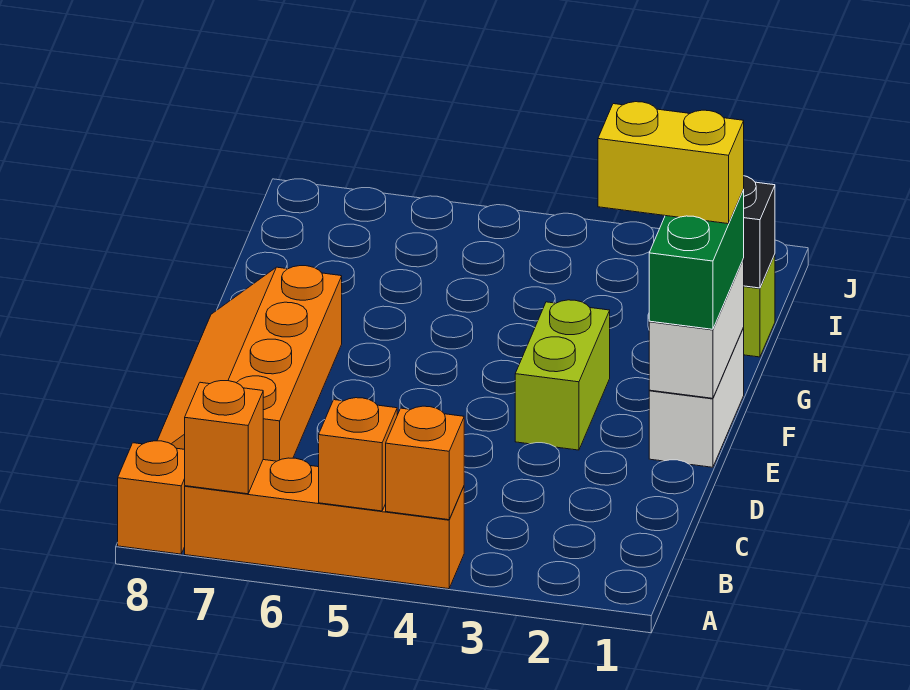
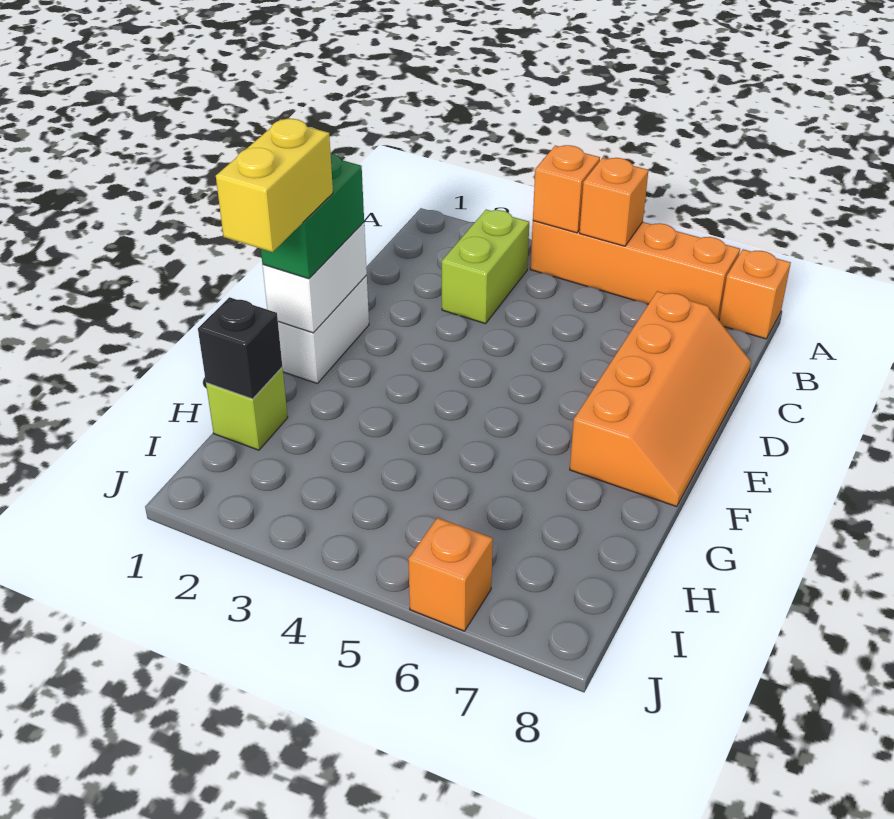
orange 1x1 brick [185,381,263,494] -> orange 1x1 brick moved to [408,518,493,631]
lime 1x2 brick [515,300,610,450] -> lime 1x2 brick moved to [442,210,529,324]
yellow 1x2 brick [598,102,744,224] -> yellow 1x2 brick turned to [216,119,333,252]

